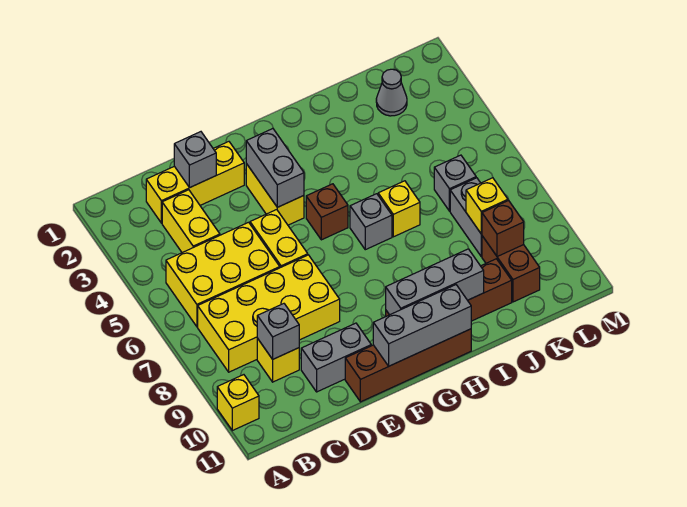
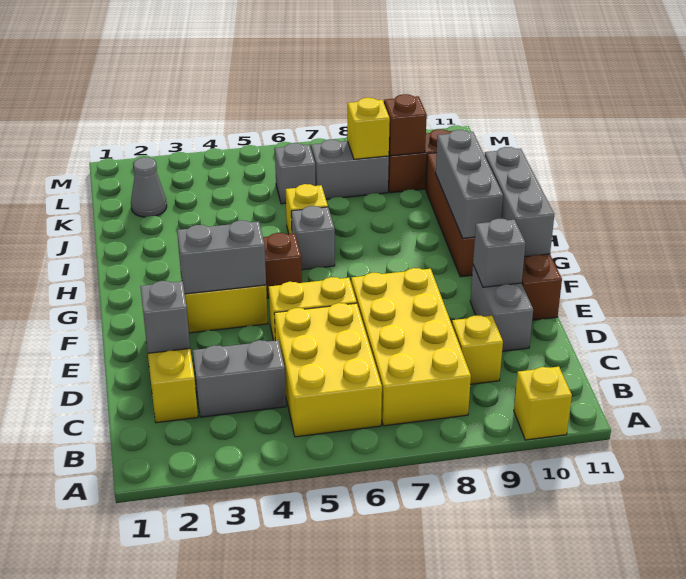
yellow 1x2 brick [162,190,220,253] -> grey 1x2 brick [193,340,286,417]
grey 1x1 brick [257,304,299,359] -> grey 1x1 brick moved to [473,219,526,287]

